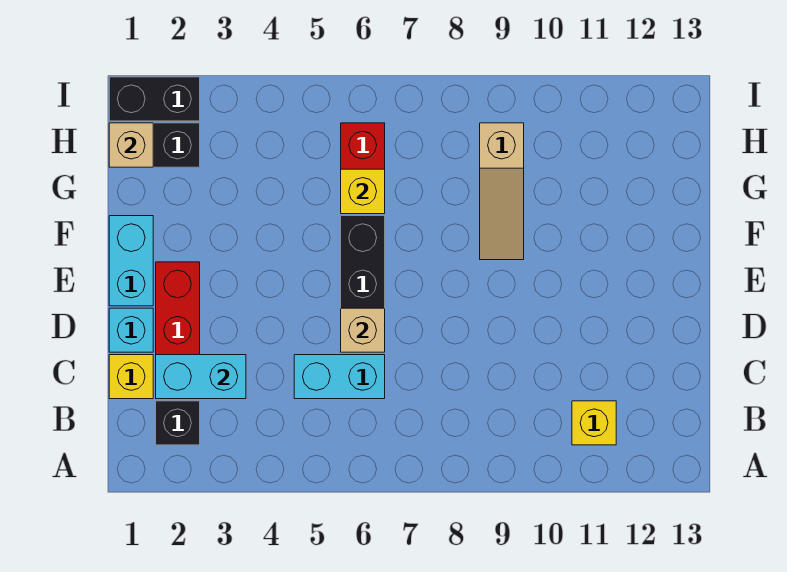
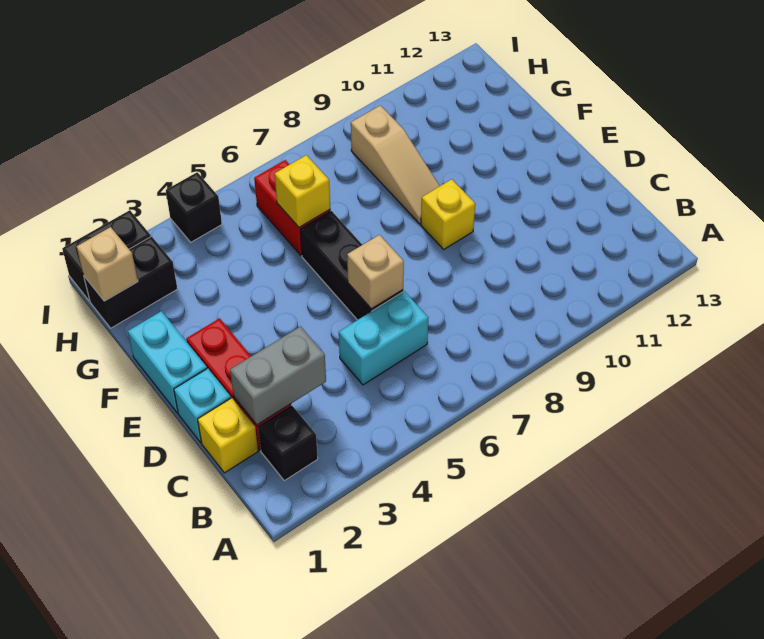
yellow 1x1 brick [572,401,616,445] -> yellow 1x1 brick moved to [421,179,475,249]
cyan 1x2 brick [156,355,246,399] -> grey 1x2 brick [230,326,326,425]
none -> black 1x1 brick [166,172,222,242]

